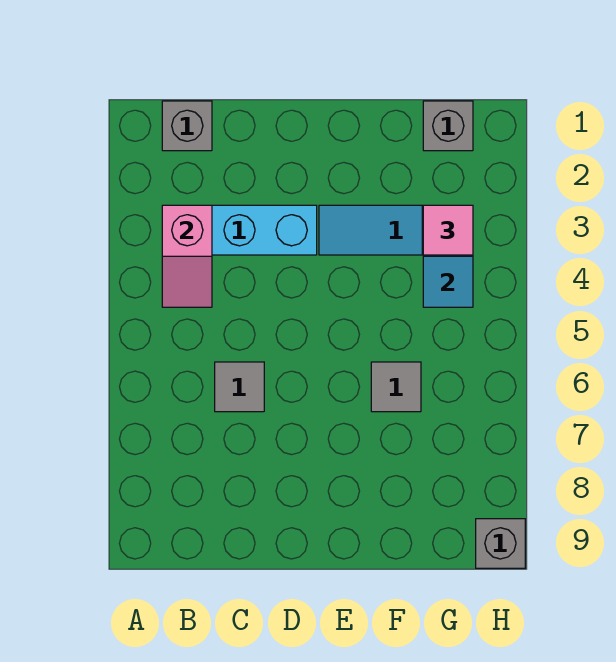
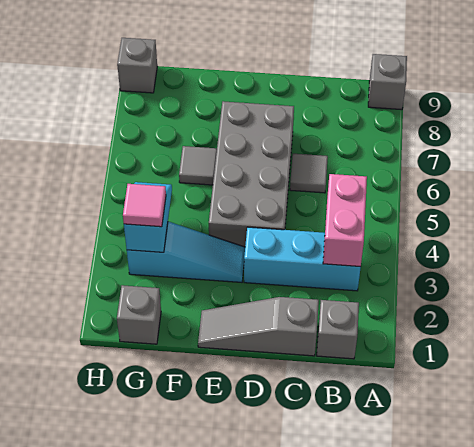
none -> grey 1x1 brick [368,54,407,110]
pink 1x2 slope [162,205,212,307] -> pink 1x2 brick [323,174,367,267]
none -> grey 1x3 slope [198,297,319,356]
none -> grey 2x4 brick [209,101,294,247]

